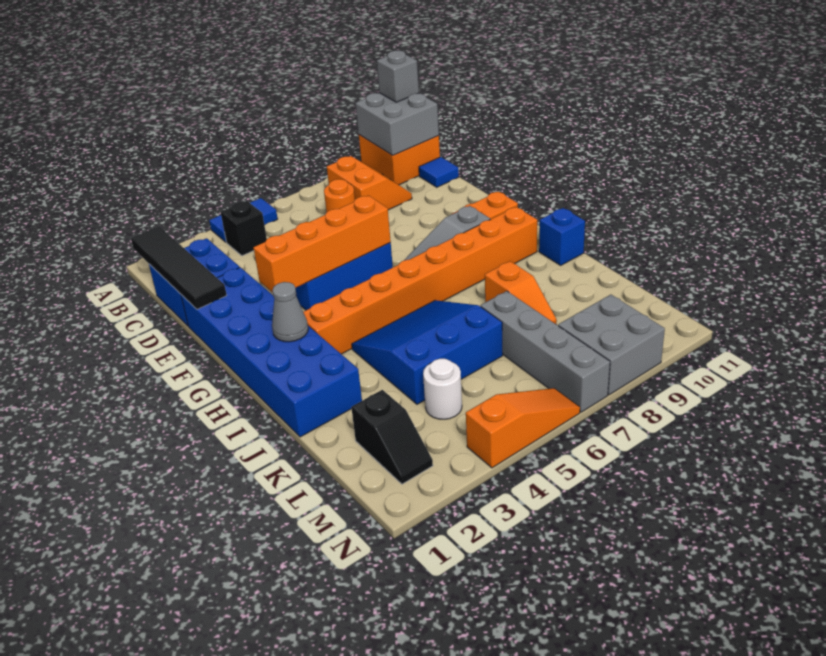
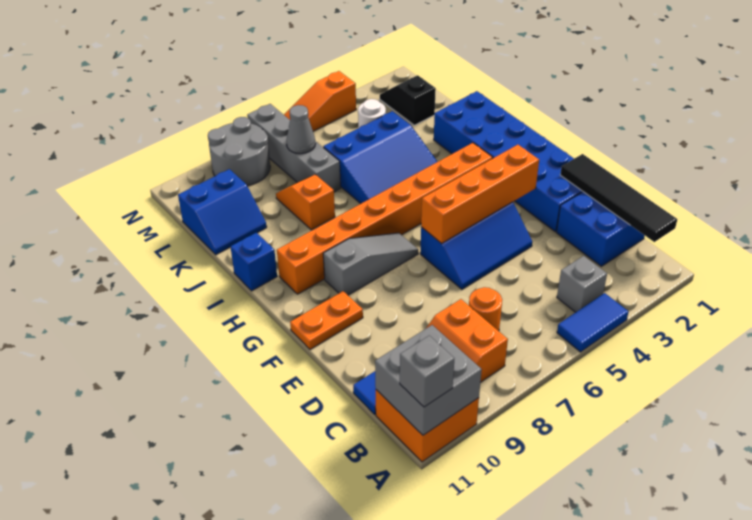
black 1x1 brick [221,201,267,256] -> grey 1x1 brick [557,256,607,312]
grey 1x1 cone [272,282,308,342] -> grey 1x1 cone moved to [286,105,316,154]
none -> blue 2x2 slope [178,169,267,255]
grey 2x2 brick [558,295,665,395] -> grey 2x2 round brick [208,117,270,186]

